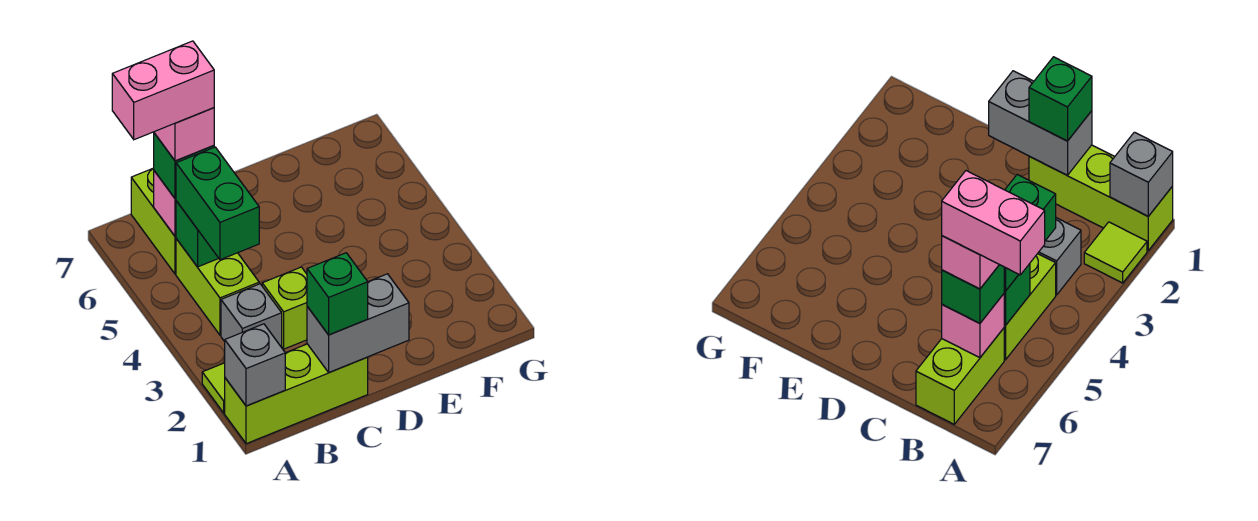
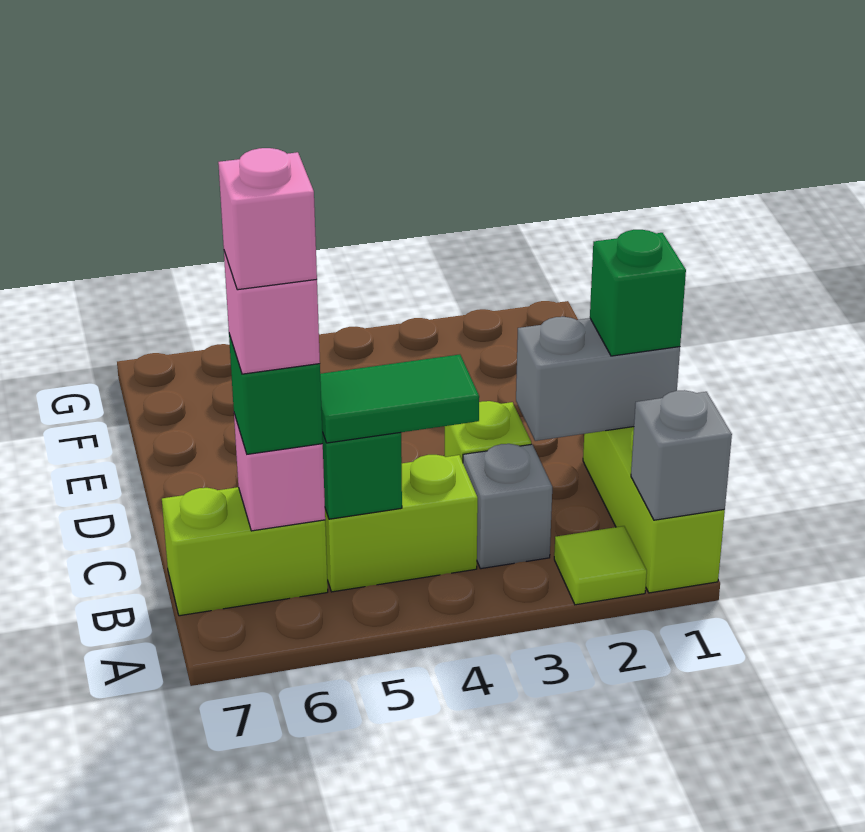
pink 1x2 brick [112,41,214,140] -> pink 1x1 brick [218,148,317,290]
green 1x2 brick [176,147,259,260] -> green 1x2 tile [320,355,479,443]
grey 1x2 brick [307,274,409,372] -> grey 1x2 brick turned to [516,317,680,441]

